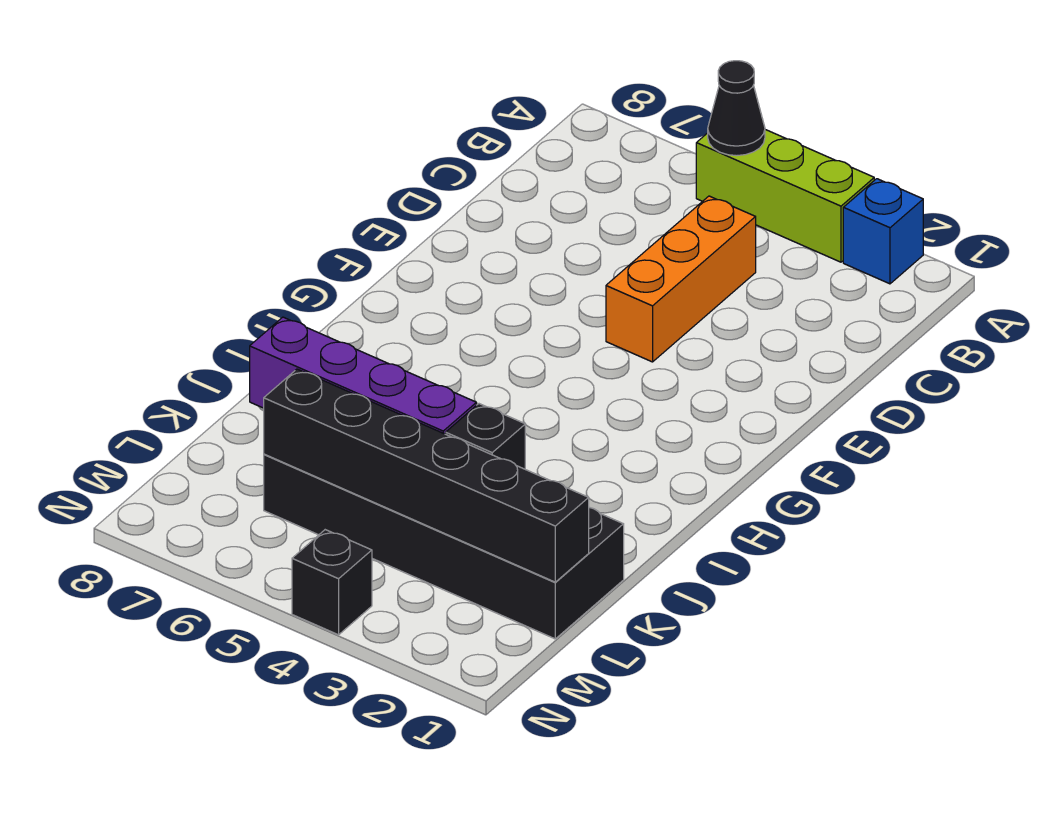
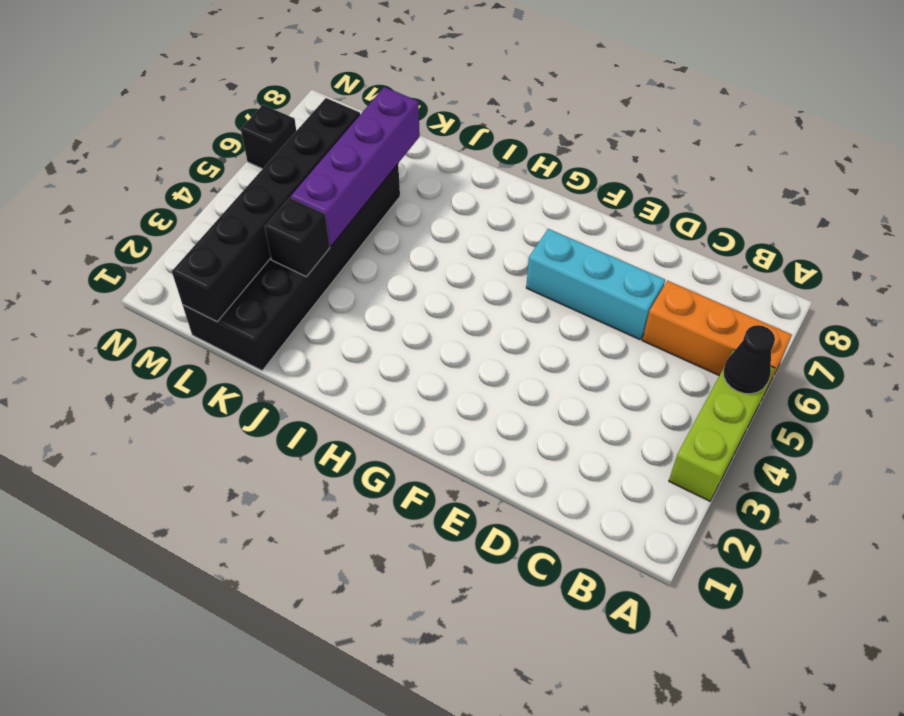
blue 1x1 brick [843,179,923,284] -> none
orange 1x3 brick [606,196,756,362] -> orange 1x3 brick moved to [642,281,792,390]
none -> cyan 1x3 brick [526,229,665,340]
black 1x1 brick [292,530,372,635] -> black 1x1 brick moved to [241,105,296,169]

